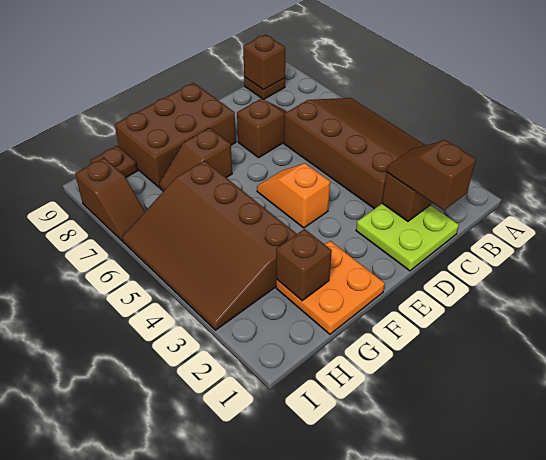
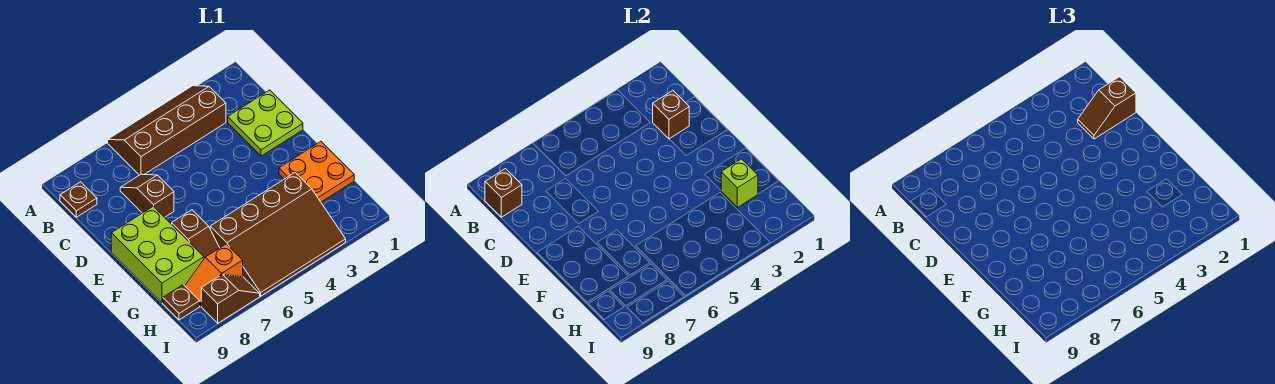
brown 3x4 slope [284,98,425,209] -> brown 2x4 slope [108,86,226,175]
orange 1x2 slope [257,163,330,228] -> orange 1x2 slope moved to [185,244,243,306]
brown 2x3 brick [115,83,236,187] -> lime 2x3 brick [111,206,204,303]
brown 1x1 brick [276,229,332,301] -> lime 1x1 brick [721,159,758,207]

